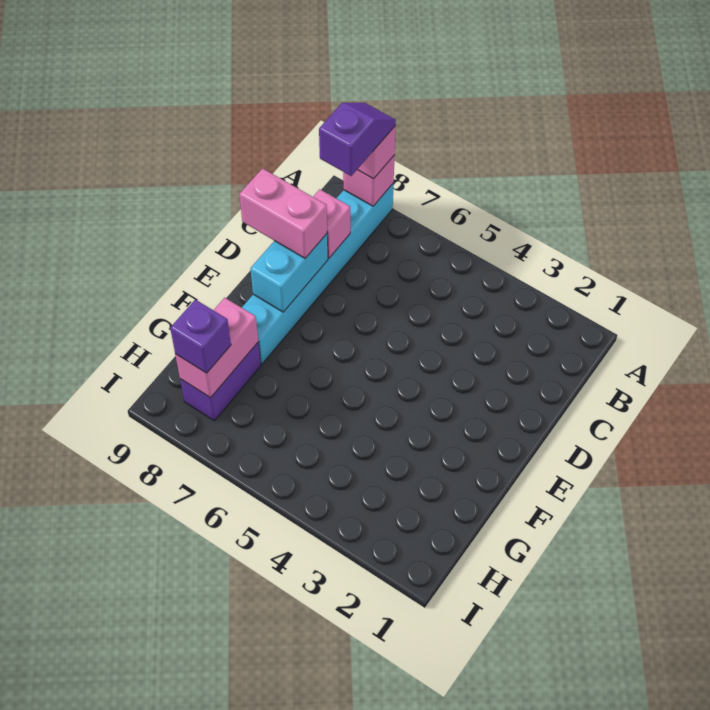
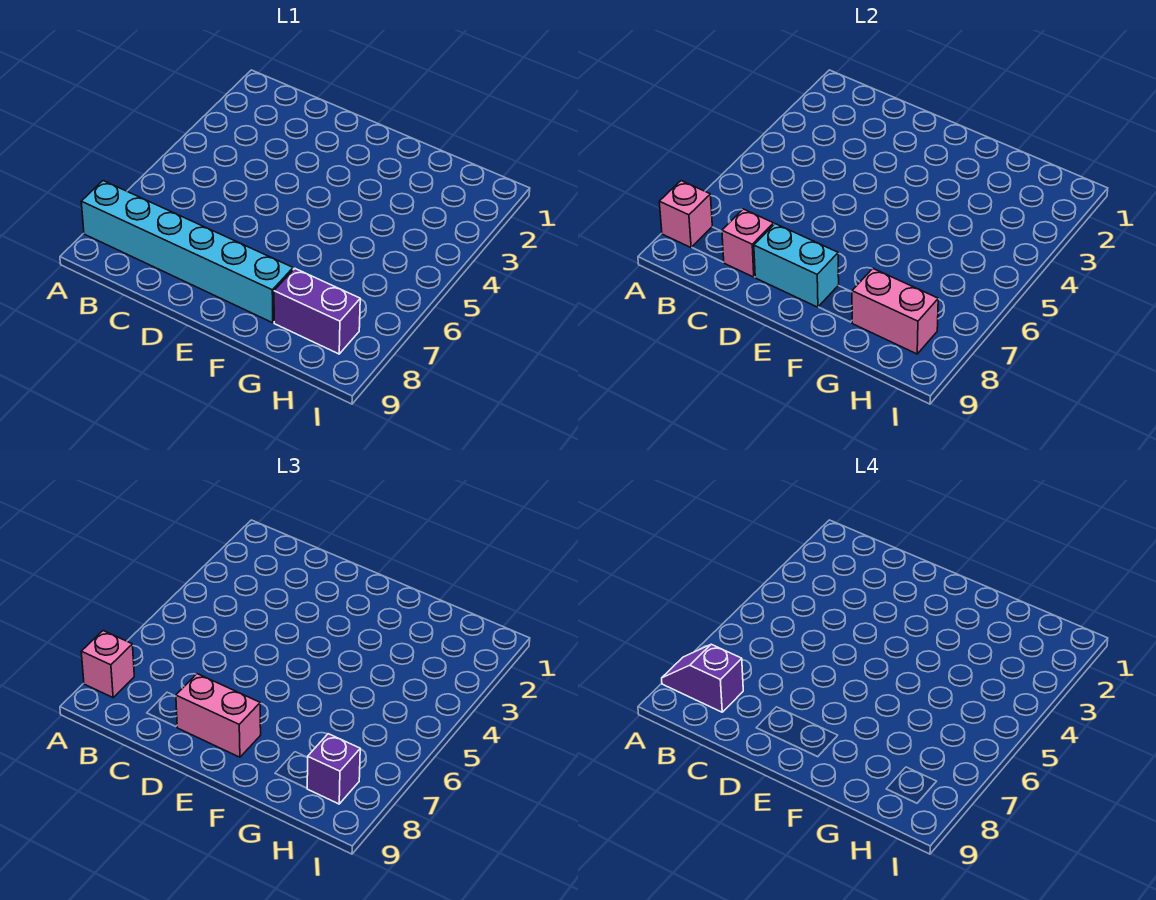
pink 1x2 brick [239,168,327,258] -> pink 1x2 brick turned to [176,674,261,757]

